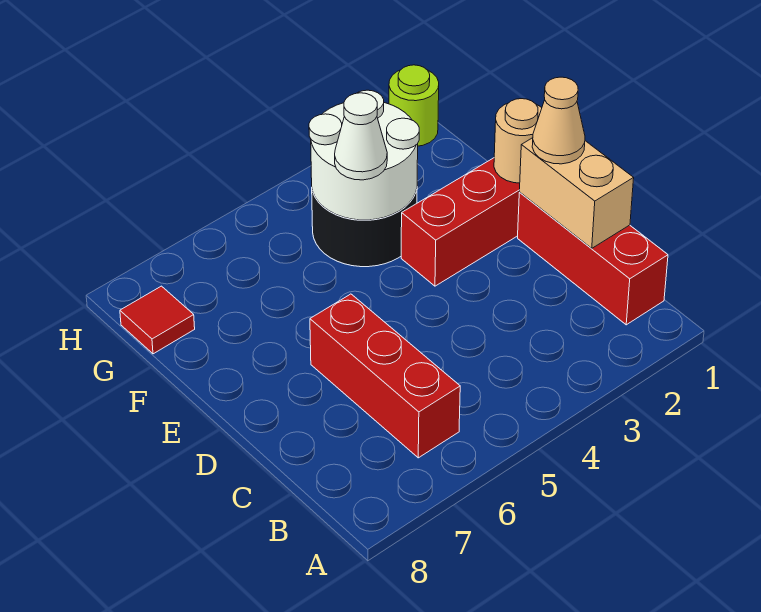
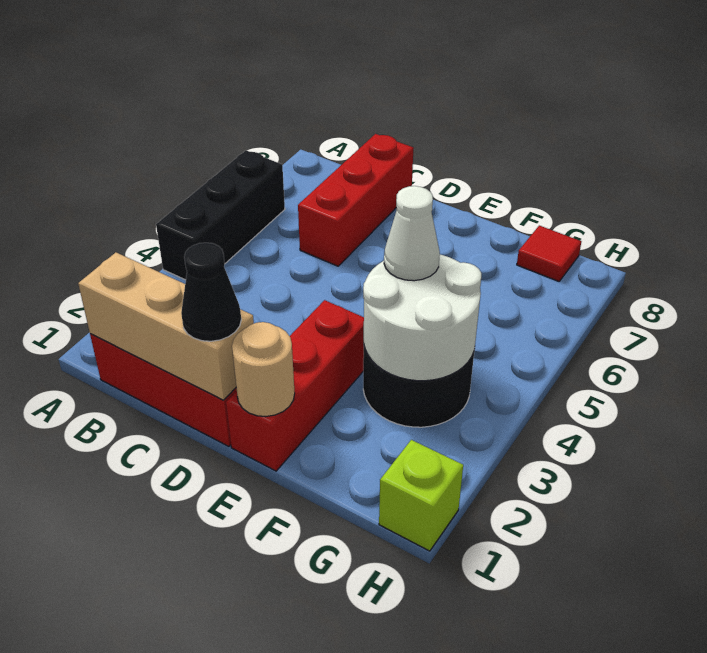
none -> black 1x3 brick [156,150,285,280]
red 1x3 brick [310,294,460,458] -> red 1x3 brick turned to [298,134,414,266]
tan 1x2 brick [519,138,634,248] -> tan 1x3 brick [78,252,254,400]
tan 1x1 cone [532,77,585,164] -> black 1x1 cone [181,243,241,341]
lime 1x1 round brick [389,65,439,146] -> lime 1x1 brick [379,440,463,551]

